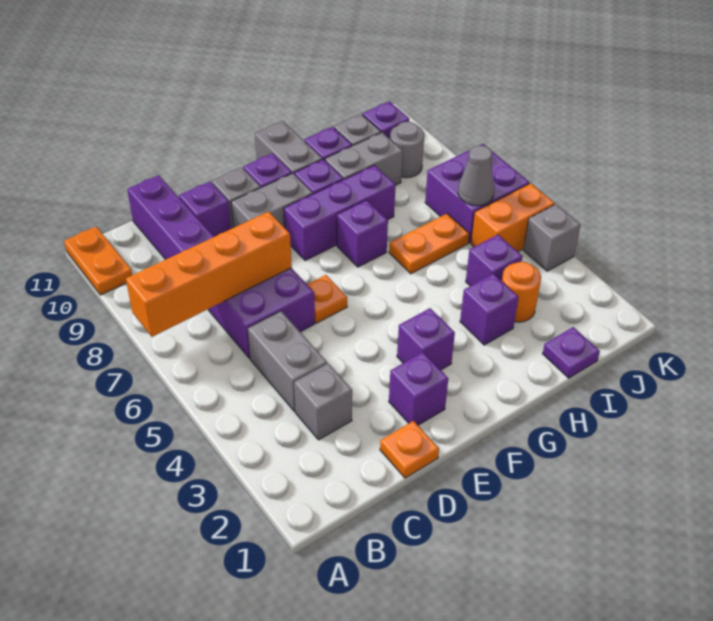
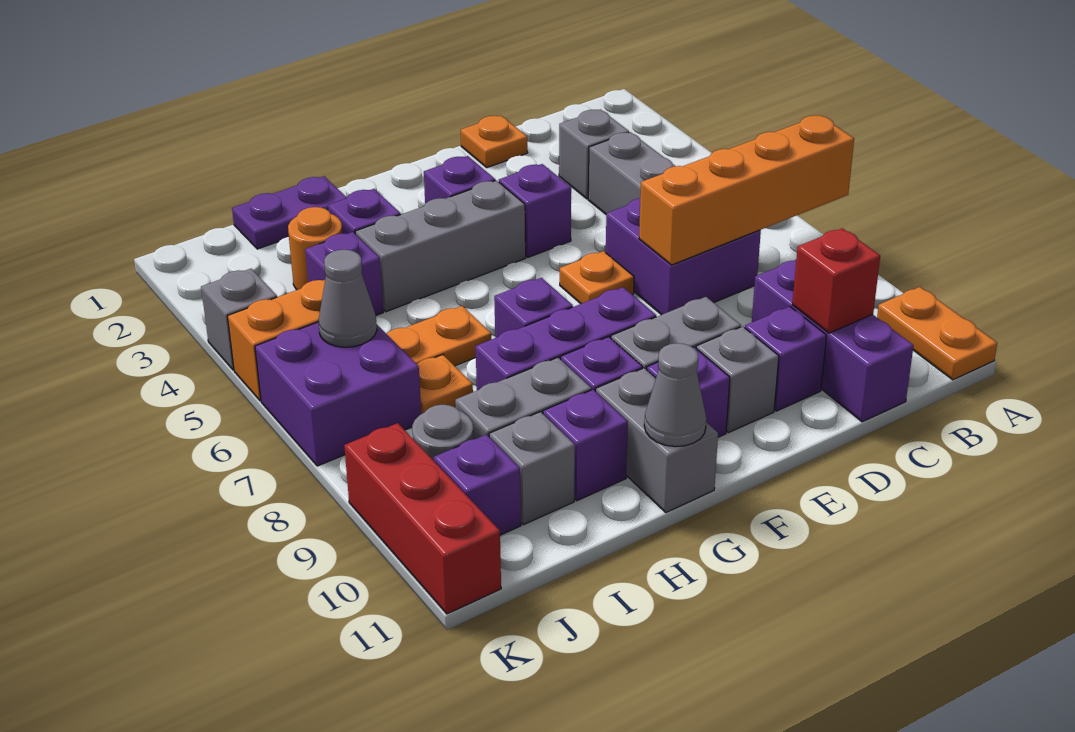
none -> red 1x1 brick [792,228,880,333]
purple 1x1 brick [389,352,448,425] -> purple 1x1 brick moved to [499,164,571,257]
none -> grey 1x3 brick [355,180,526,312]
none -> grey 1x1 cone [644,343,706,447]
purple 1x1 plate [543,327,600,378] -> purple 1x2 plate [232,176,347,249]
none -> orange 1x1 plate [417,355,473,414]
none -> red 1x3 brick [344,423,501,614]

